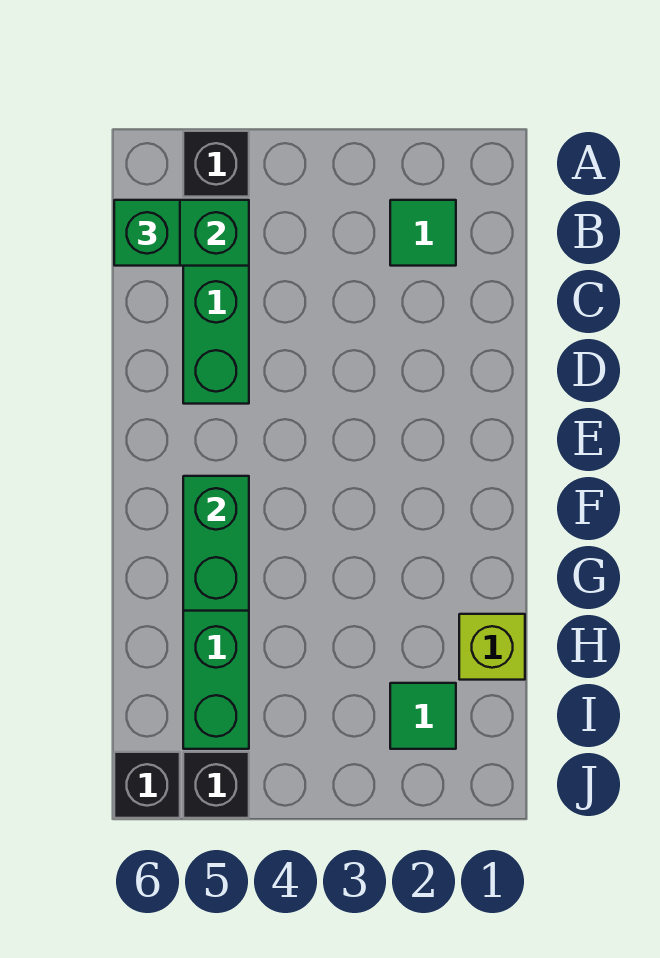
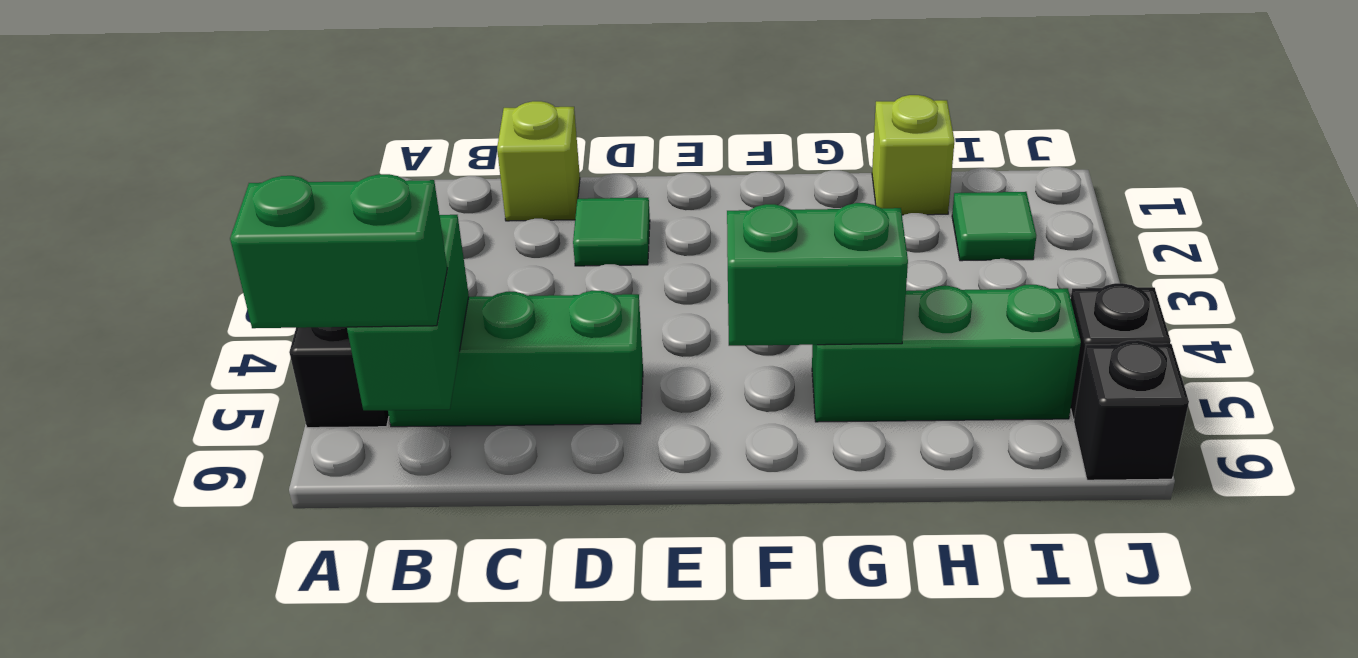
green 1x1 tile [390,200,456,266] -> green 1x1 tile moved to [573,198,650,266]
green 1x1 brick [114,200,180,266] -> green 1x2 brick [230,174,447,328]
none -> lime 1x1 brick [497,101,580,221]

